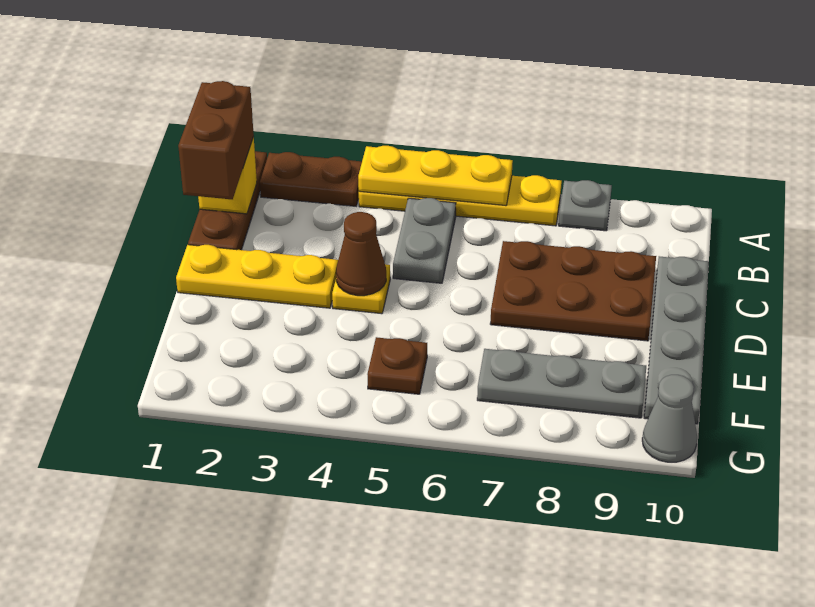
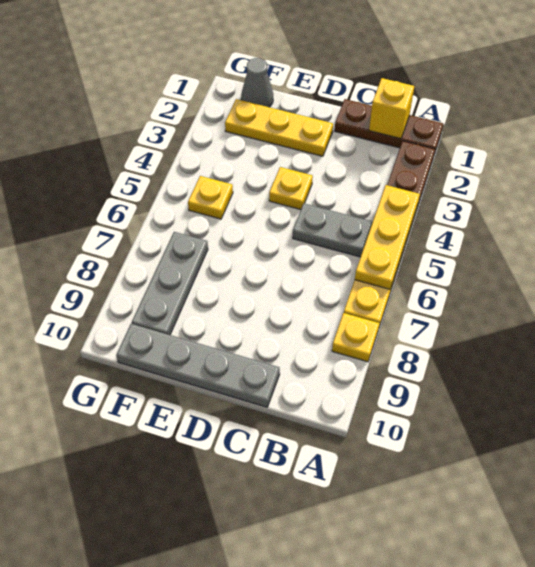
grey 1x1 plate [559,180,612,231] -> yellow 1x1 plate [332,313,380,362]
brown 1x2 brick [178,81,254,199] -> none
brown 2x3 plate [490,241,656,341] -> none
yellow 1x3 plate [176,245,338,308] -> yellow 1x3 plate turned to [225,99,333,156]
brown 1x1 cone [336,212,386,296] -> none
brown 1x1 plate [367,337,427,394] -> yellow 1x1 plate [188,176,233,219]
grey 1x1 cone [642,375,697,462] -> grey 1x1 cone moved to [241,58,273,107]

